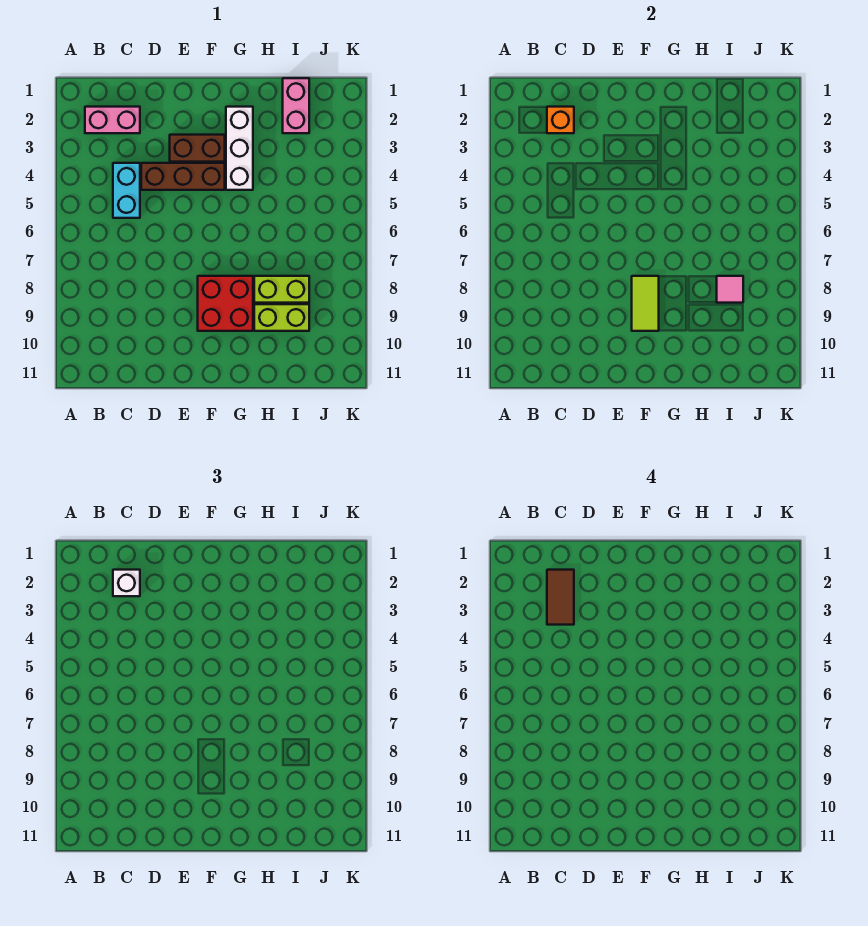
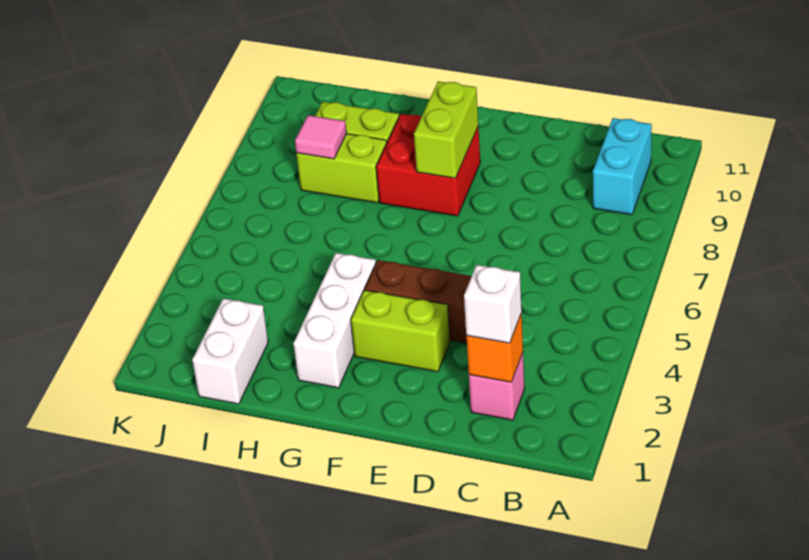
pink 1x2 brick [85,107,140,133] -> pink 1x1 brick [469,353,524,420]
brown 1x2 tile [547,570,574,625] -> none
cyan 1x2 brick [113,163,140,218] -> cyan 1x2 brick moved to [593,118,652,215]
brown 1x2 brick [170,135,225,162] -> lime 1x2 brick [351,290,450,372]
lime 1x2 tile [632,276,659,331] -> lime 1x2 brick [414,81,478,178]
pink 1x2 brick [283,78,309,133] -> white 1x2 brick [192,298,268,404]

